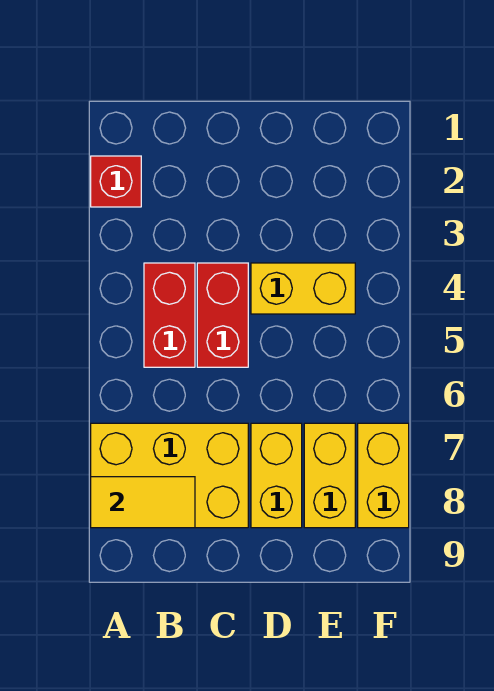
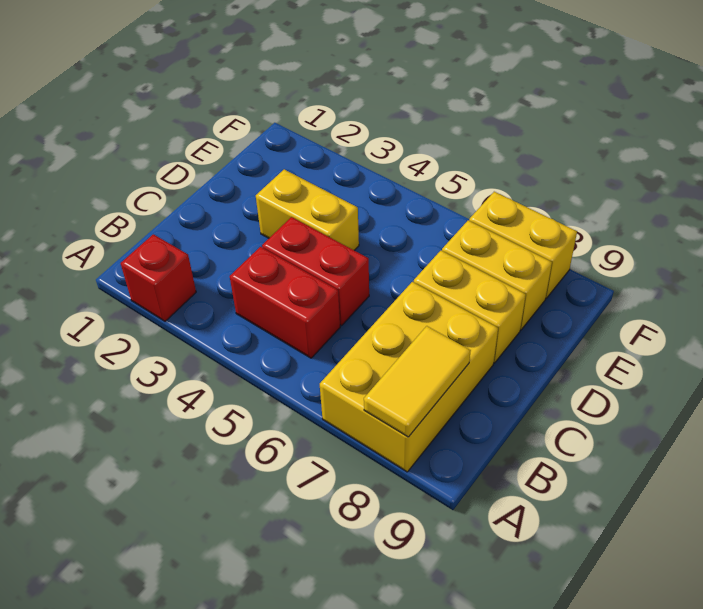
yellow 1x2 brick [251,263,355,314] -> yellow 1x2 brick turned to [256,169,359,251]

